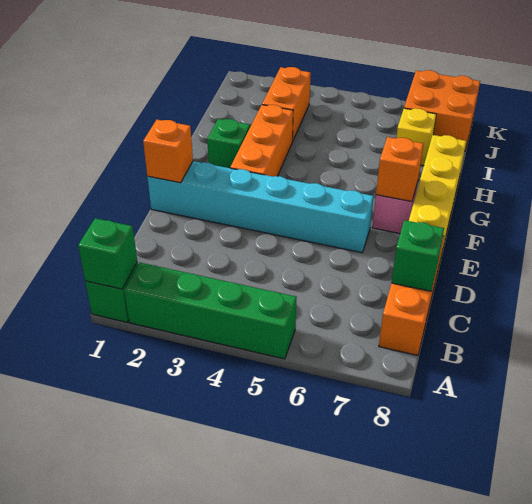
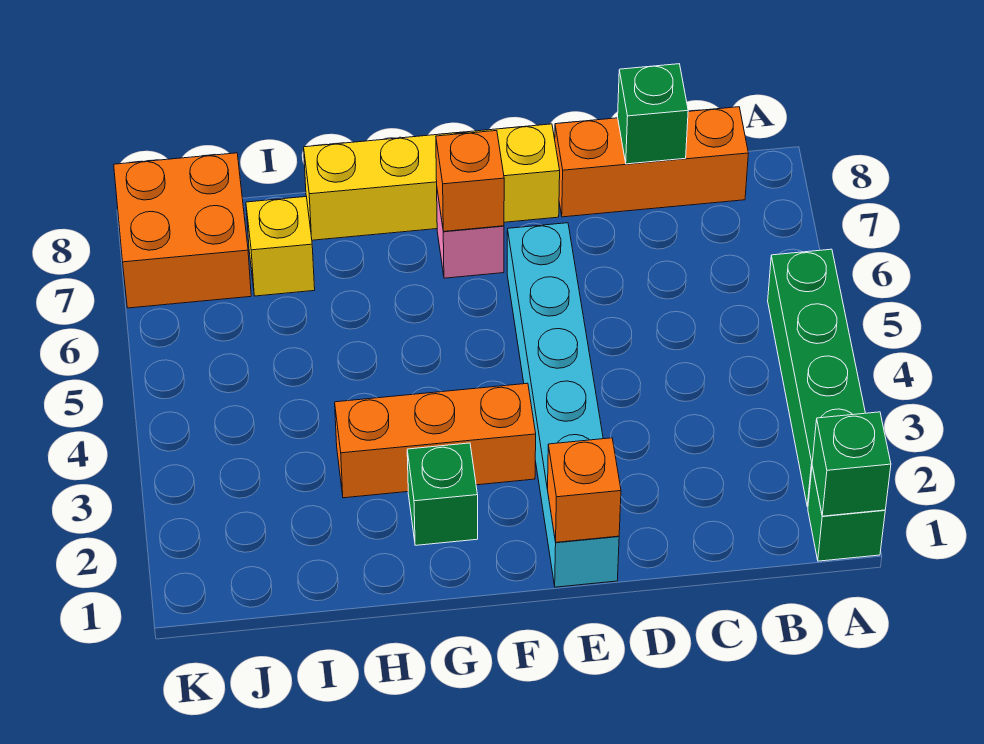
orange 1x2 brick [262,67,311,141] -> none

